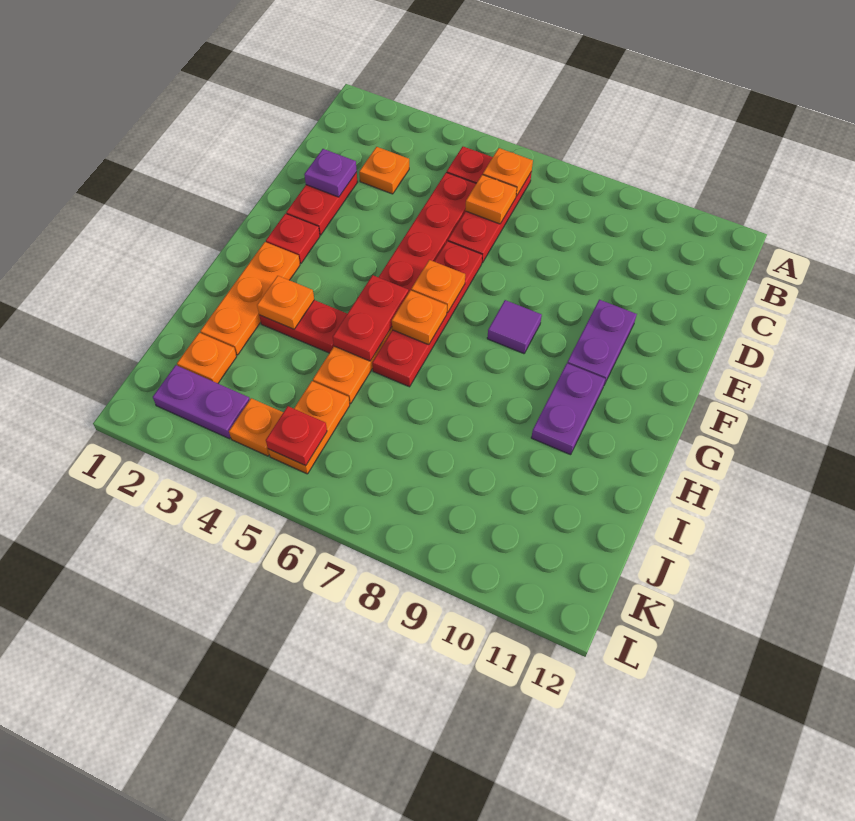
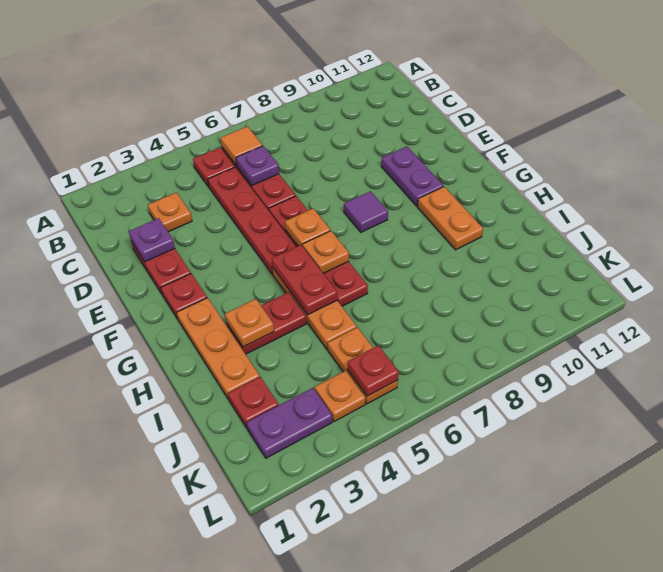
orange 1x1 plate [483,148,533,196] -> orange 1x1 tile [221,126,263,165]
orange 1x1 plate [465,175,517,224] -> purple 1x1 plate [236,146,279,185]
purple 1x2 plate [531,363,605,455] -> orange 1x2 plate [418,187,483,250]
orange 1x1 plate [177,333,237,383] -> red 1x1 plate [228,377,279,428]

